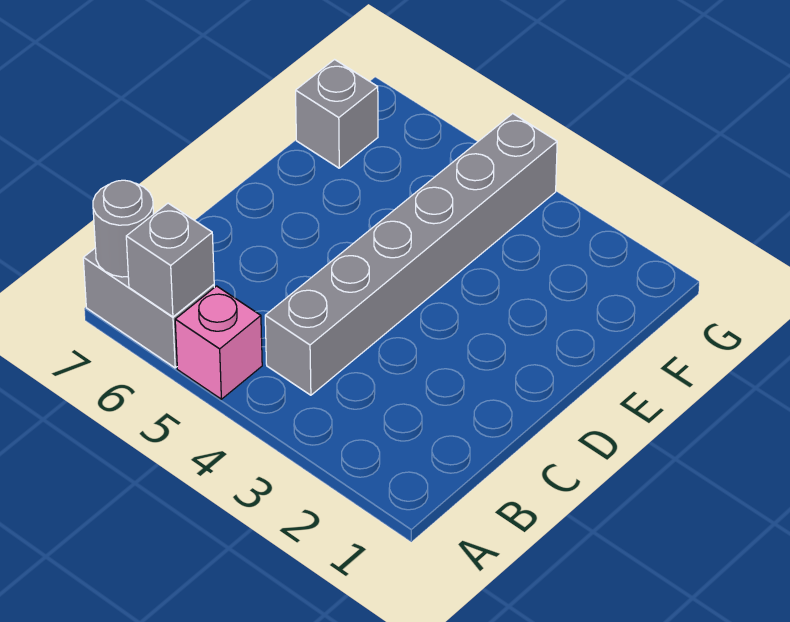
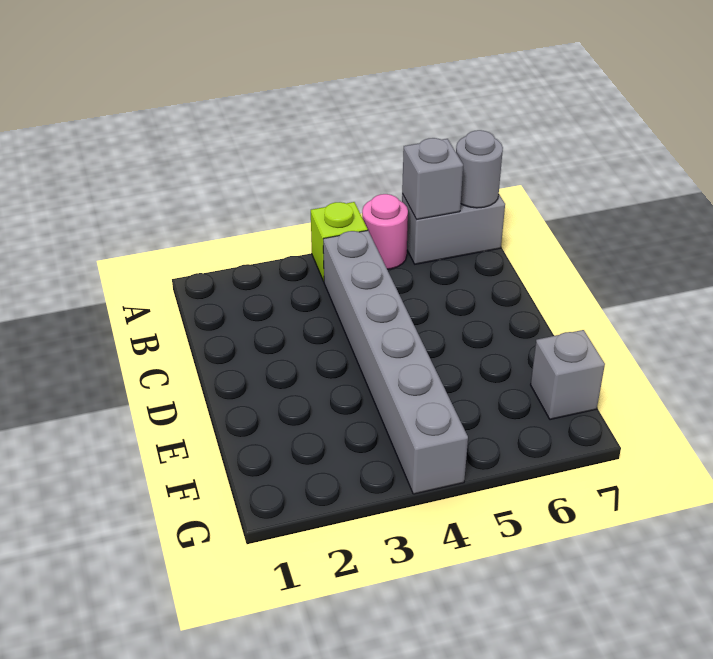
none -> lime 1x1 brick [311,202,368,281]
pink 1x1 brick [175,286,262,399] -> pink 1x1 round brick [362,194,408,269]

